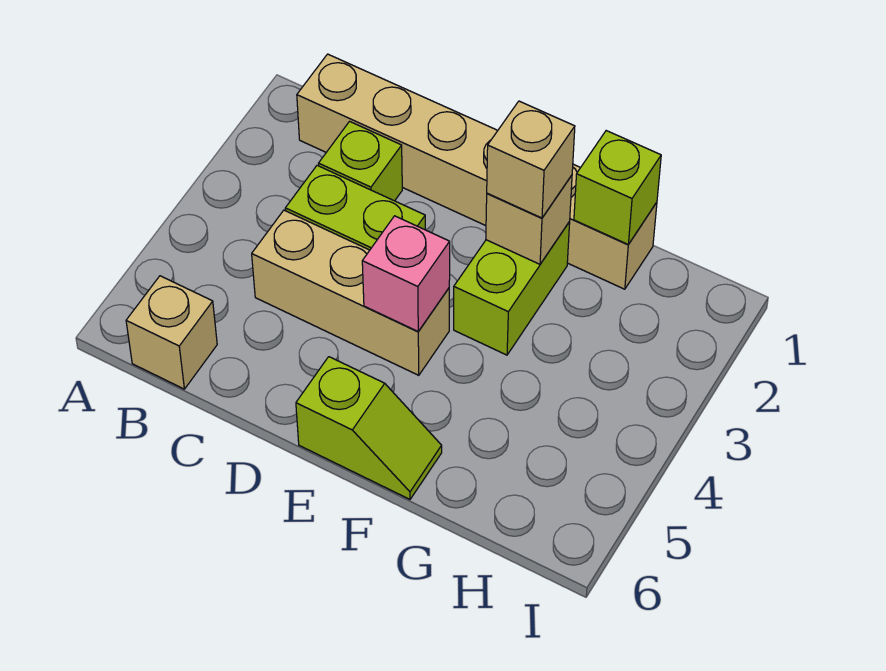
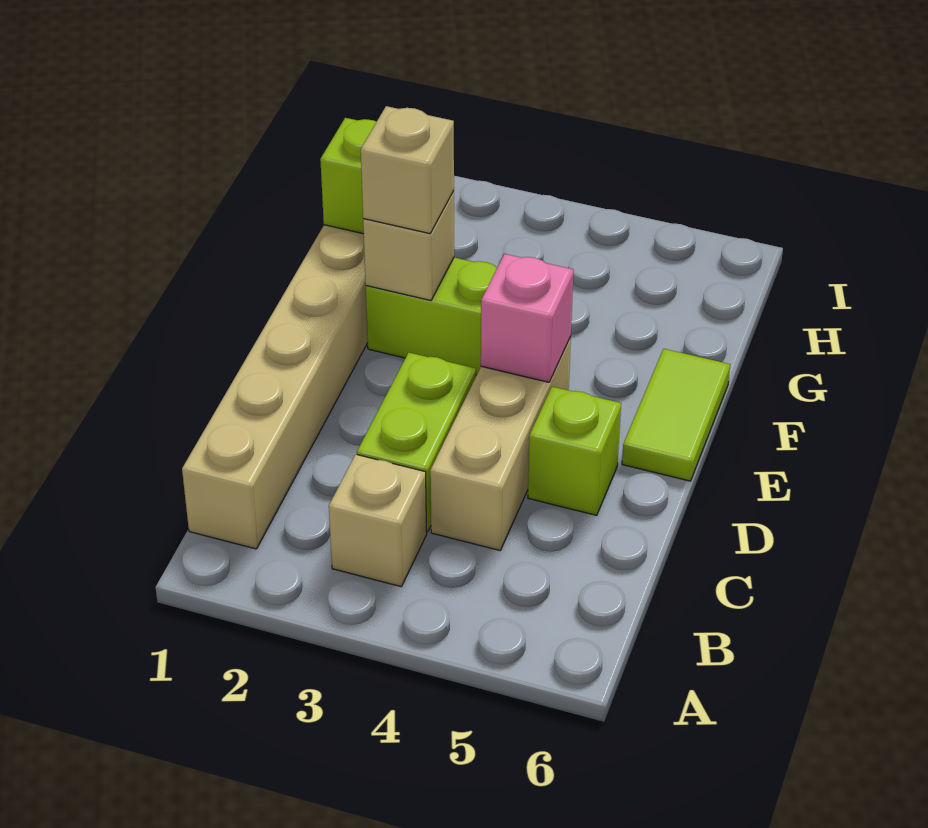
tan 1x1 brick [126,276,217,389] -> tan 1x1 brick moved to [329,454,427,587]
lime 1x1 brick [319,121,402,201] -> lime 1x1 brick moved to [528,387,621,515]
lime 1x2 slope [296,357,442,499] -> lime 1x2 tile [622,349,730,481]

